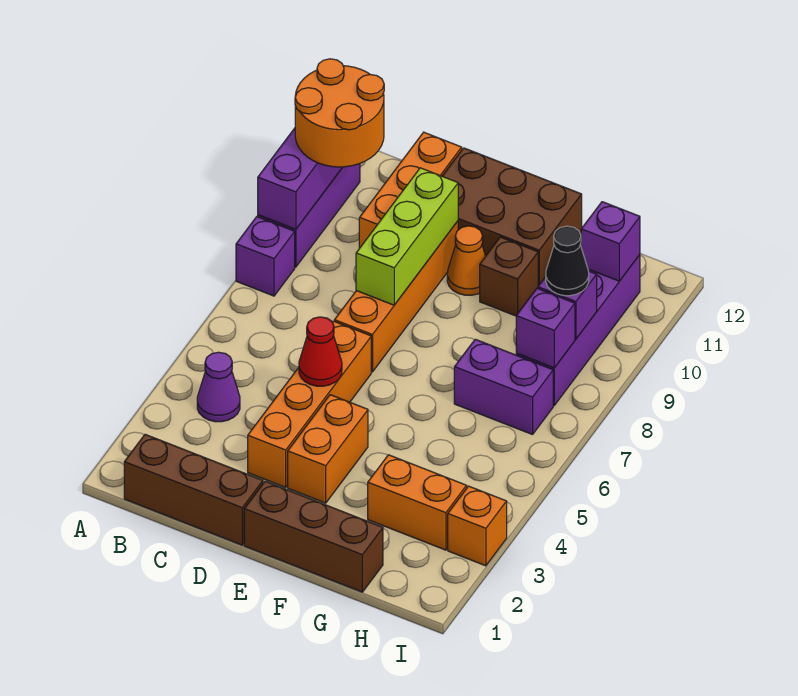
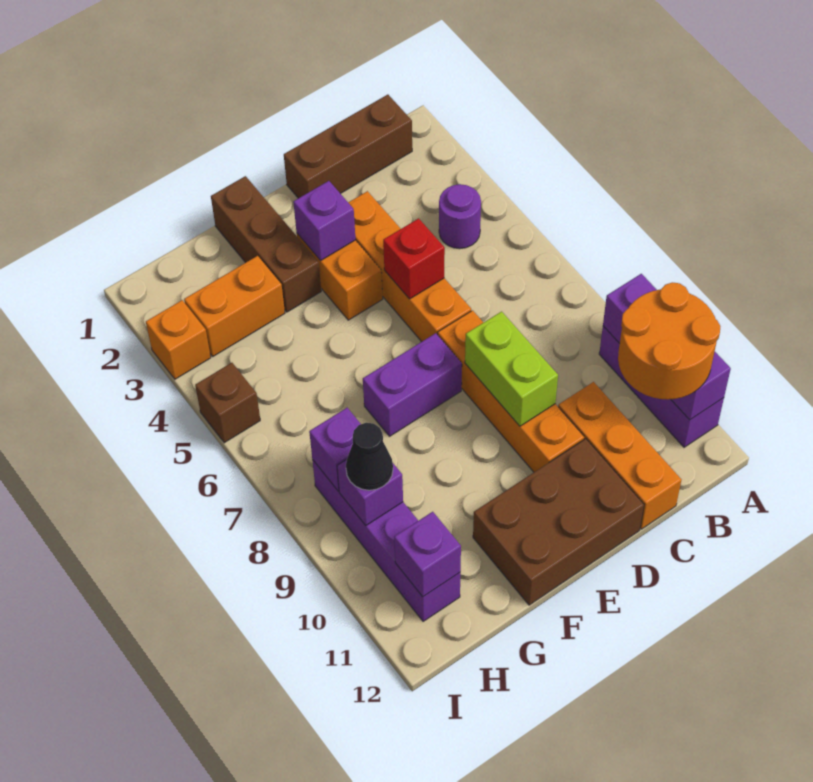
purple 1x1 brick [236,217,295,296] -> purple 1x1 brick moved to [293,181,356,261]
purple 1x1 cone [197,352,240,422] -> purple 1x1 round brick [439,184,481,249]
red 1x1 cone [299,317,342,386] -> red 1x1 brick [383,218,445,299]
lime 1x3 brick [356,168,458,305] -> lime 1x2 brick [465,312,558,426]
brown 1x3 brick [244,481,383,592] -> brown 1x3 brick turned to [211,176,321,312]
orange 1x1 cone [447,226,485,295] -> none
brown 1x1 brick [480,237,538,316] -> brown 1x1 brick moved to [195,363,260,443]
purple 1x2 brick [454,339,553,435] -> purple 1x2 brick moved to [363,333,462,436]

